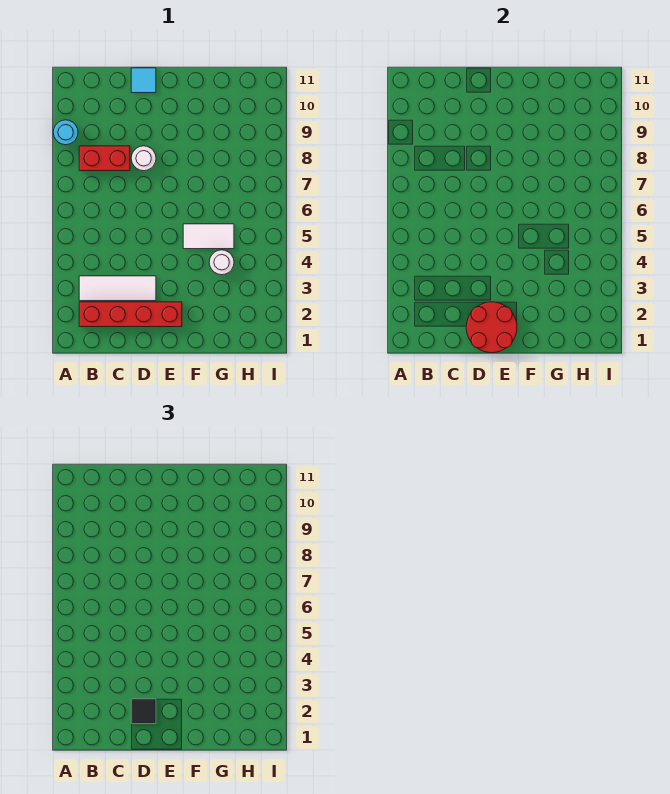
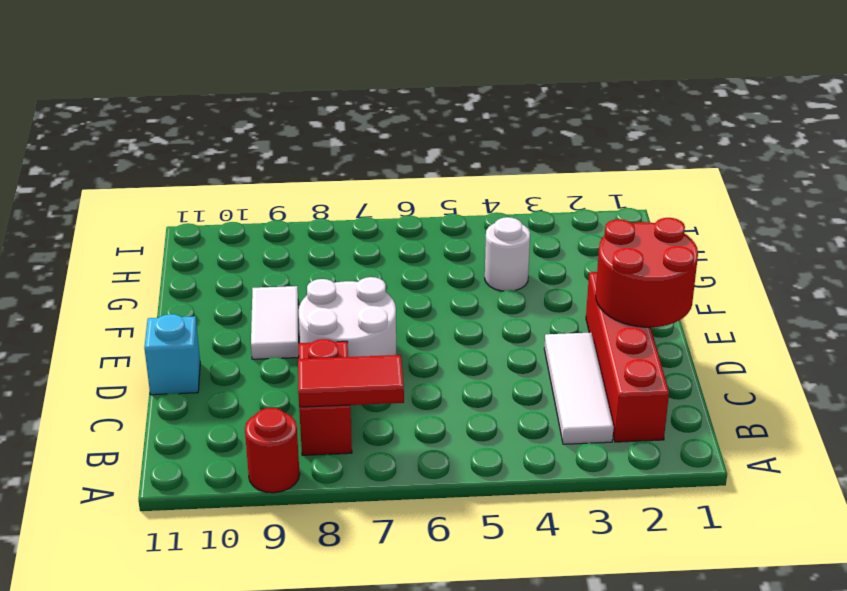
cyan 1x1 round brick [53,120,78,145] -> red 1x1 round brick [245,408,300,493]
none -> red 1x2 tile [298,355,404,407]
black 1x1 tile [131,699,156,724] -> none
white 1x1 round brick [131,146,156,171] -> white 2x2 round brick [299,277,396,357]
cyan 1x1 tile [131,68,156,93] -> cyan 1x1 brick [144,314,200,395]
white 1x2 tile [183,224,234,249] -> white 1x2 tile moved to [251,286,299,359]

